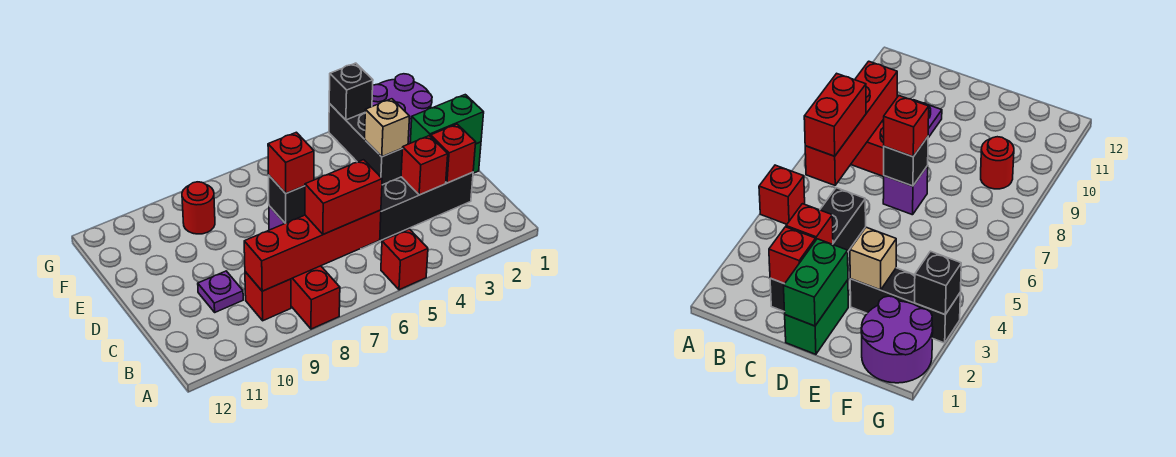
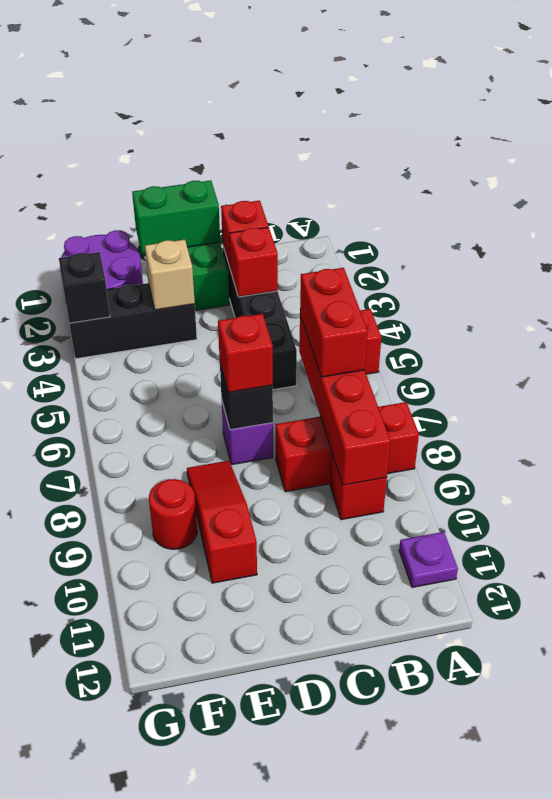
purple 1x1 plate [198,271,243,312] -> purple 1x1 plate moved to [399,532,458,587]
green 1x2 brick [410,95,484,144] -> green 1x2 brick turned to [132,180,220,254]
none -> red 1x3 slope [187,461,257,583]

